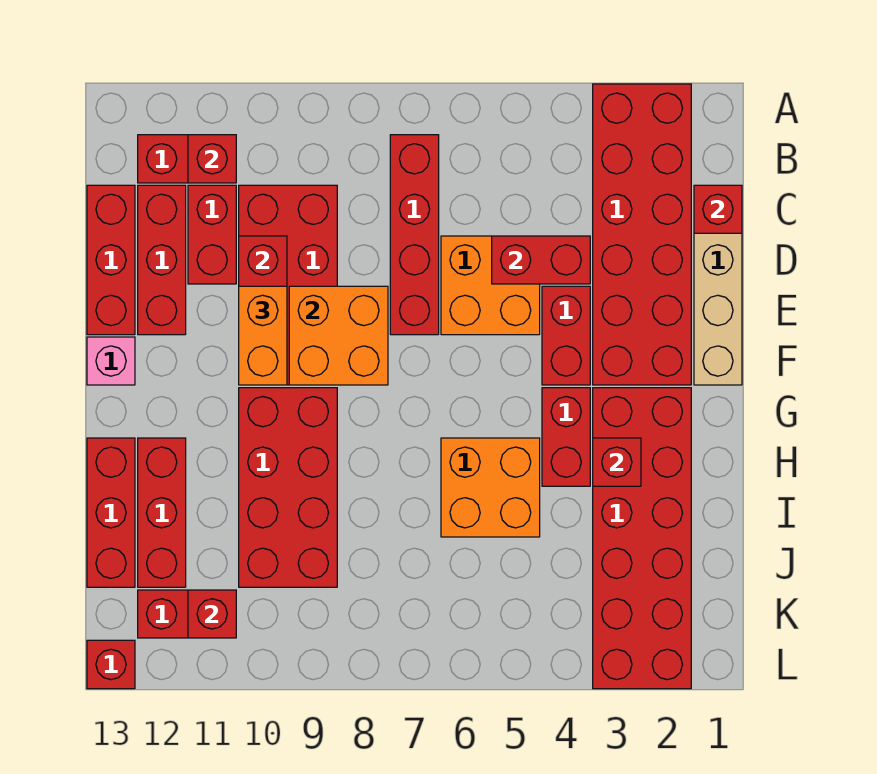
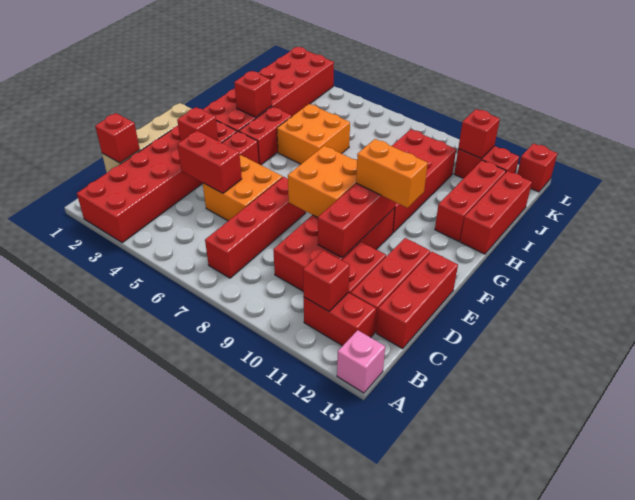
none -> red 1x1 brick [177,107,218,141]
orange 1x2 brick [239,286,287,385] -> orange 1x2 brick turned to [356,139,428,208]
pink 1x1 brick [87,337,135,385] -> pink 1x1 brick moved to [337,330,385,393]

